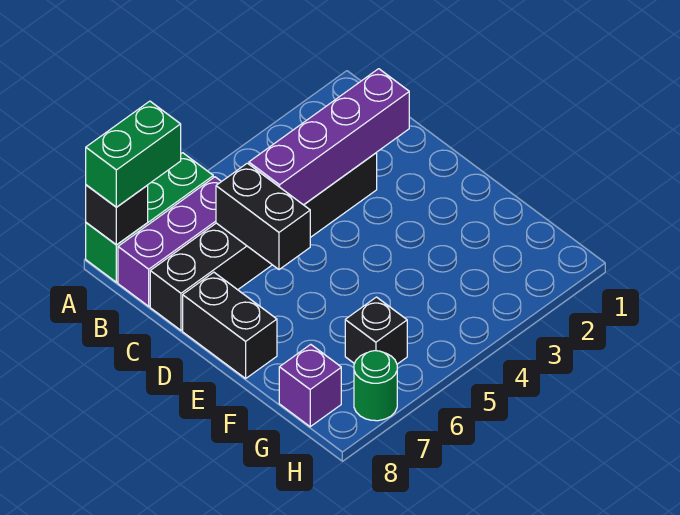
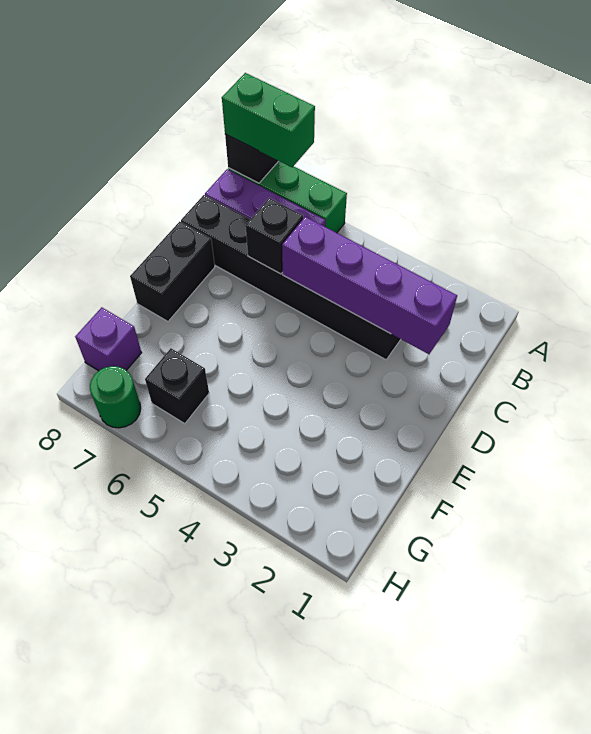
black 1x2 brick [216,163,310,270] -> black 1x1 brick [246,198,303,274]

